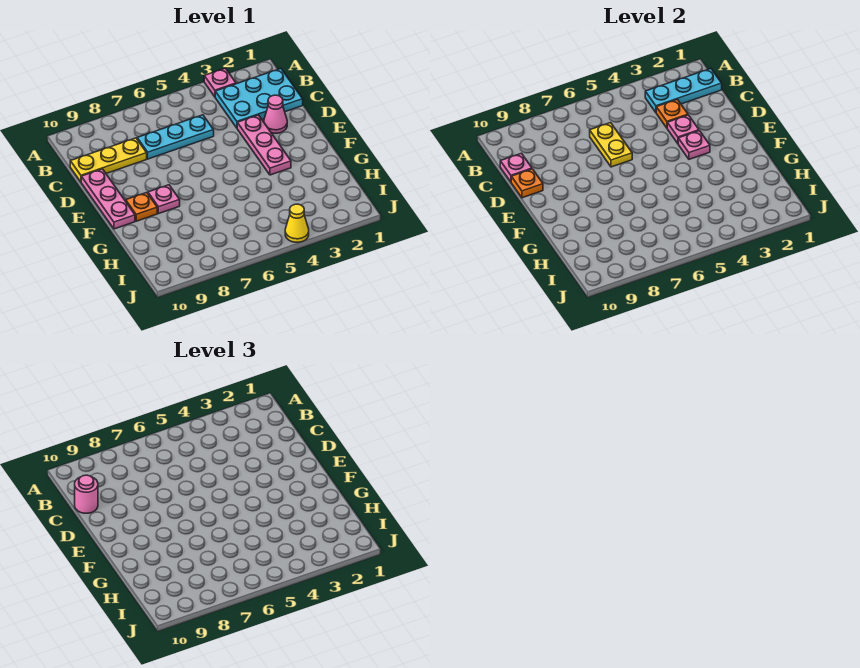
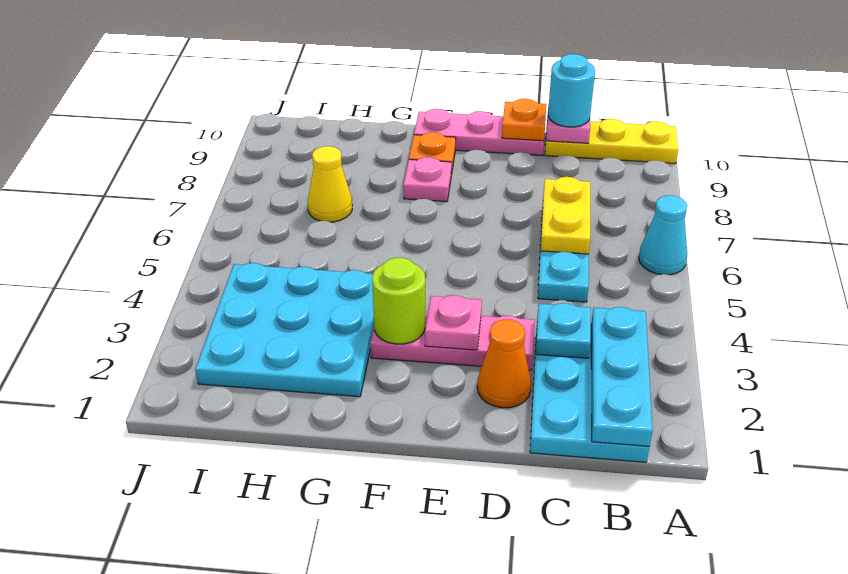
pink 1x1 plate [204,68,236,97] -> none
none -> cyan 1x1 cone [639,195,687,275]
orange 1x1 plate [656,99,688,128] -> cyan 1x1 plate [536,303,591,358]
yellow 1x2 plate [590,123,632,167] -> yellow 1x2 plate turned to [541,177,590,254]
yellow 1x3 plate [70,138,147,182] -> yellow 1x3 plate turned to [545,119,678,164]
pink 1x1 round brick [75,475,98,513] -> cyan 1x1 round brick [548,54,595,127]
pink 1x1 cone [264,95,287,133] -> orange 1x1 cone [477,319,531,408]
pink 1x1 plate [667,115,699,143] -> none
none -> lime 1x1 round brick [372,258,425,344]
none -> cyan 3x3 plate [195,263,374,397]
yellow 1x1 cone [285,204,309,242] -> yellow 1x1 cone moved to [308,146,352,222]

